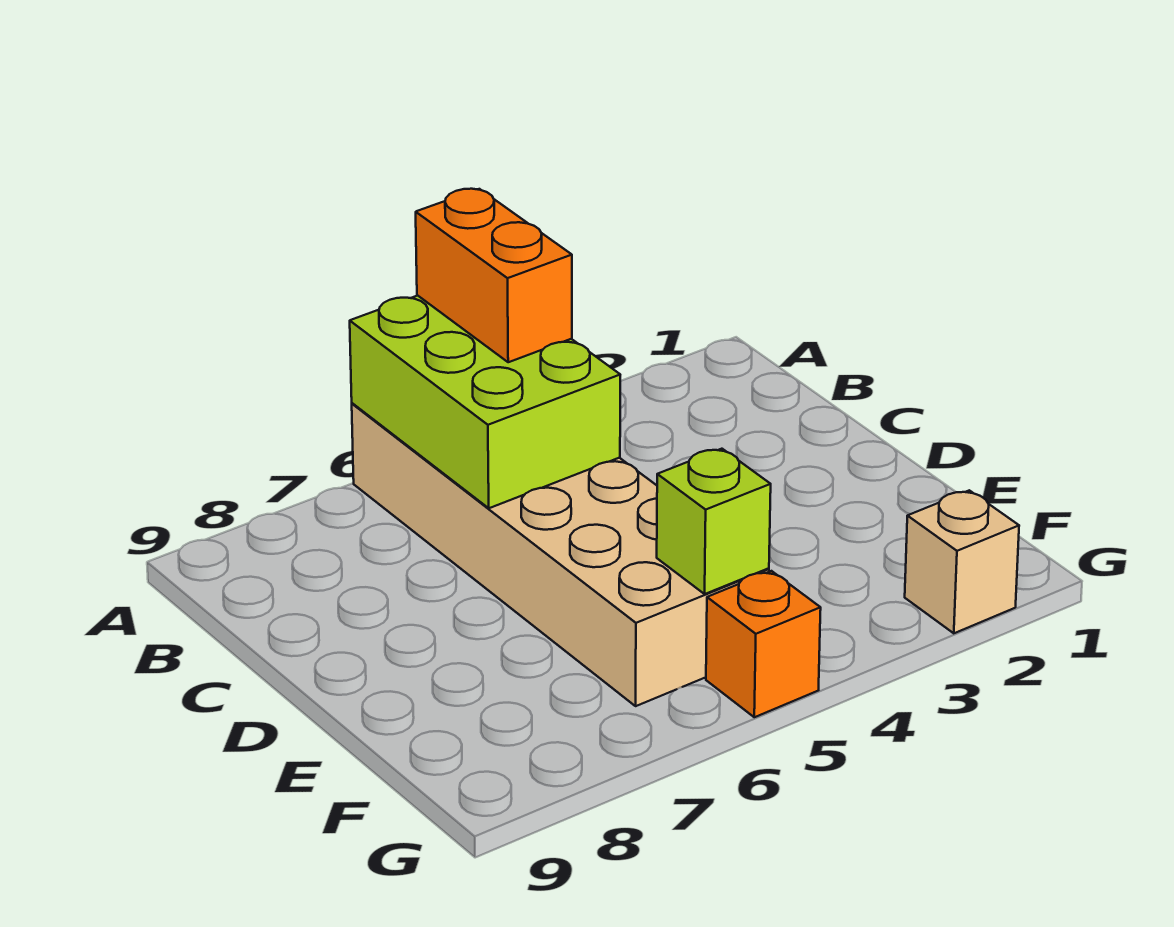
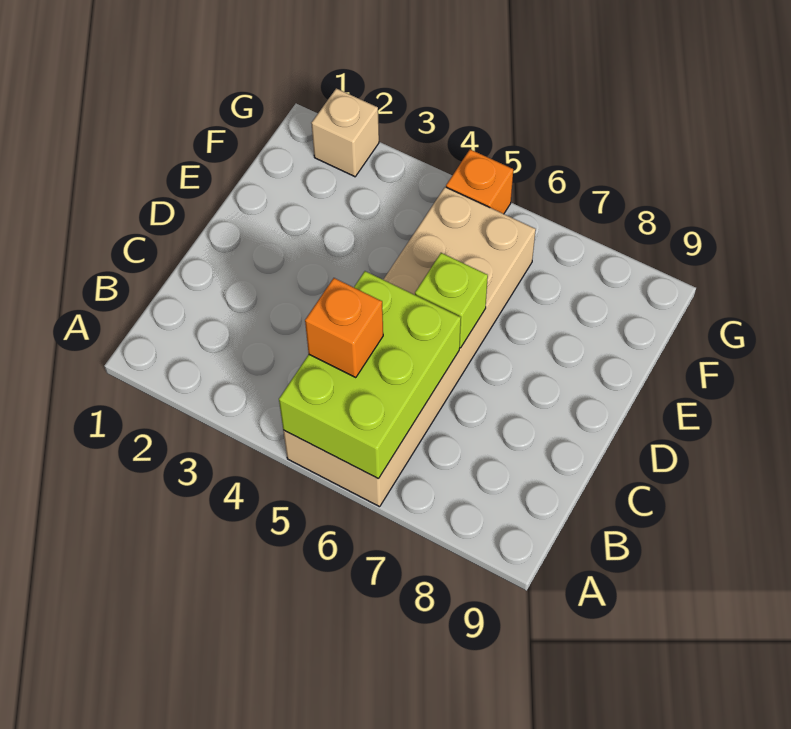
orange 1x2 brick [416,189,572,362] -> orange 1x1 brick [305,278,383,378]
lime 1x1 brick [657,449,771,594] -> lime 1x1 brick moved to [415,253,488,348]

